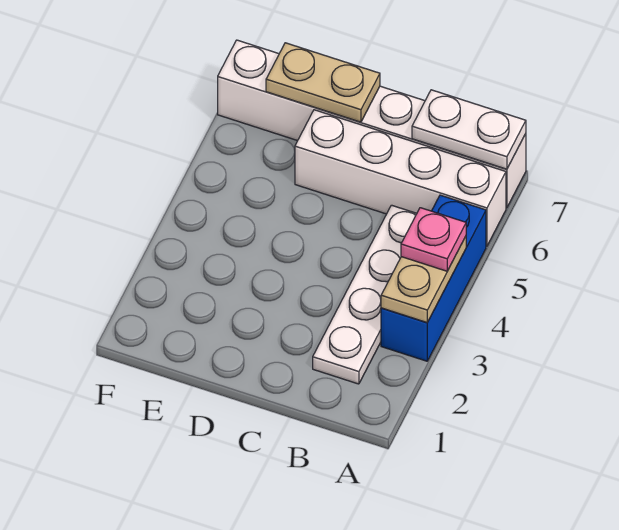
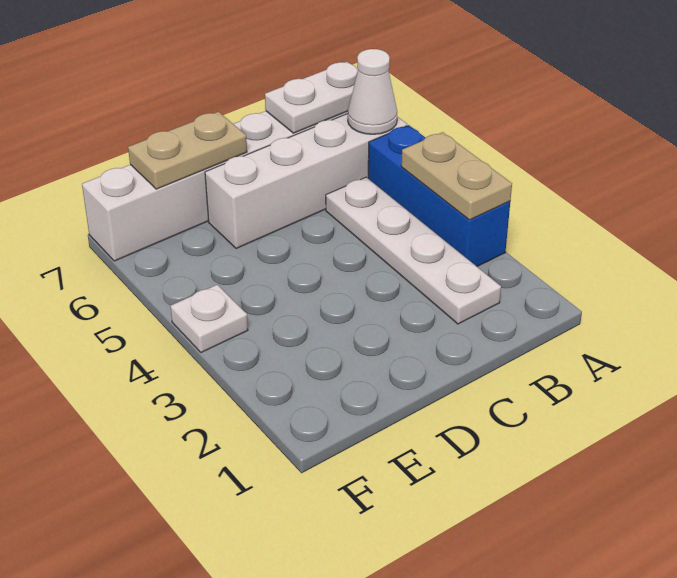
pink 1x1 plate [401,208,466,271] -> none
none -> white 1x1 cone [348,49,397,134]
none -> white 1x1 plate [170,285,248,353]

